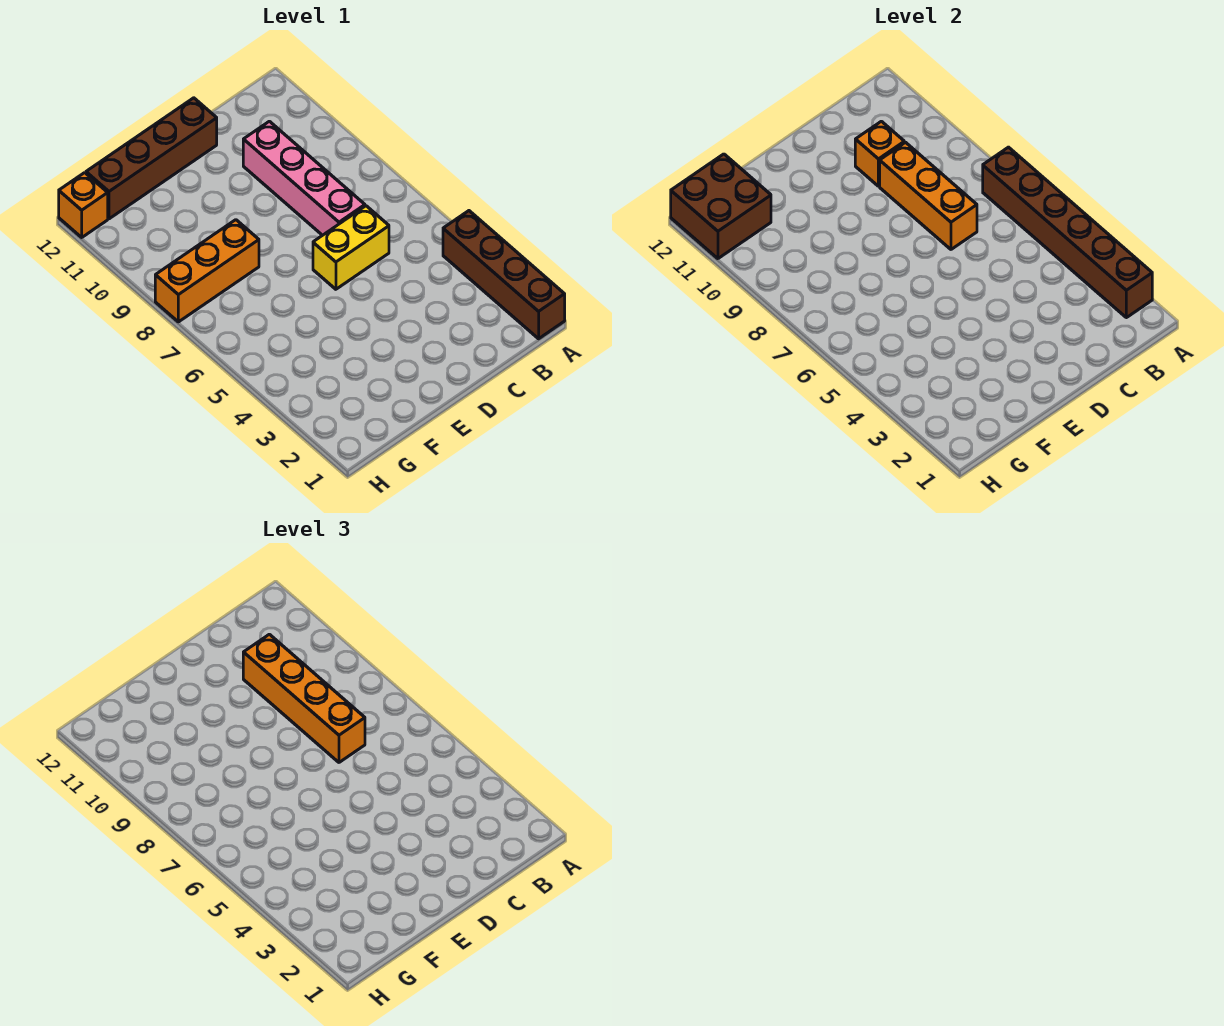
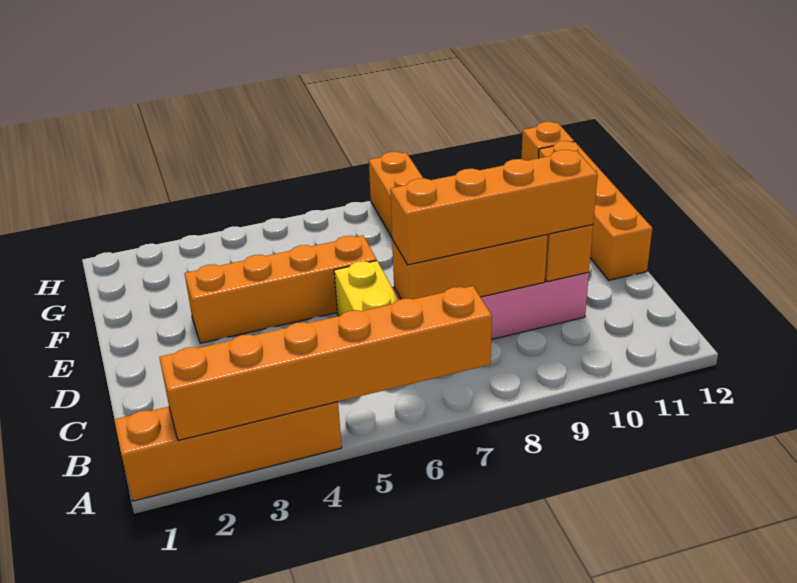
brown 1x4 brick [443,211,565,339] -> orange 1x4 brick [114,402,342,501]
brown 1x6 brick [983,147,1152,318] -> orange 1x6 brick [159,286,492,440]
brown 1x4 brick [86,98,217,219] -> orange 1x4 brick [539,141,652,280]
none -> orange 1x4 brick [185,236,377,343]
brown 2x2 brick [671,154,771,259] -> none

